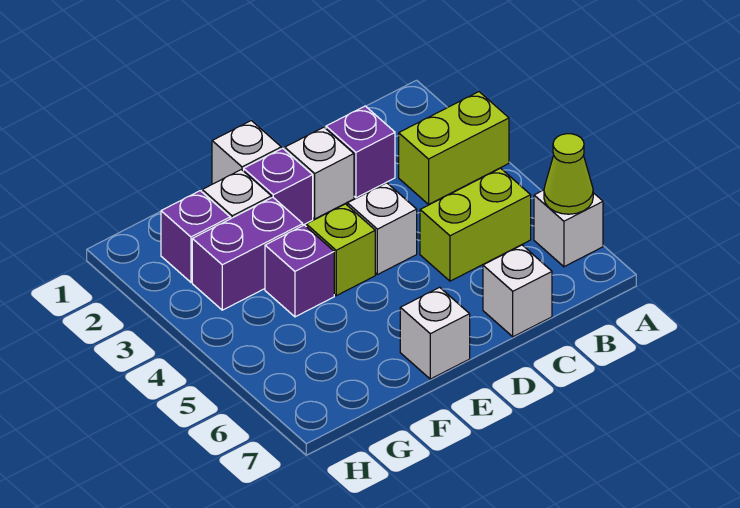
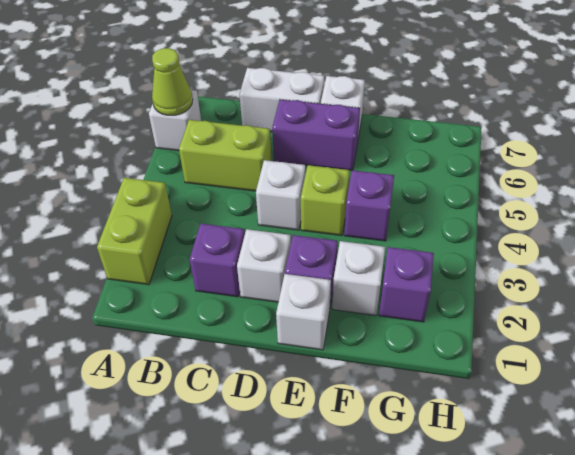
lime 1x2 brick [399,92,509,204] -> lime 1x2 brick turned to [97,178,172,285]
white 1x1 brick [483,245,552,337] -> white 1x2 brick [239,68,324,132]
purple 1x2 brick [192,197,303,310] -> purple 1x2 brick moved to [272,100,360,171]

